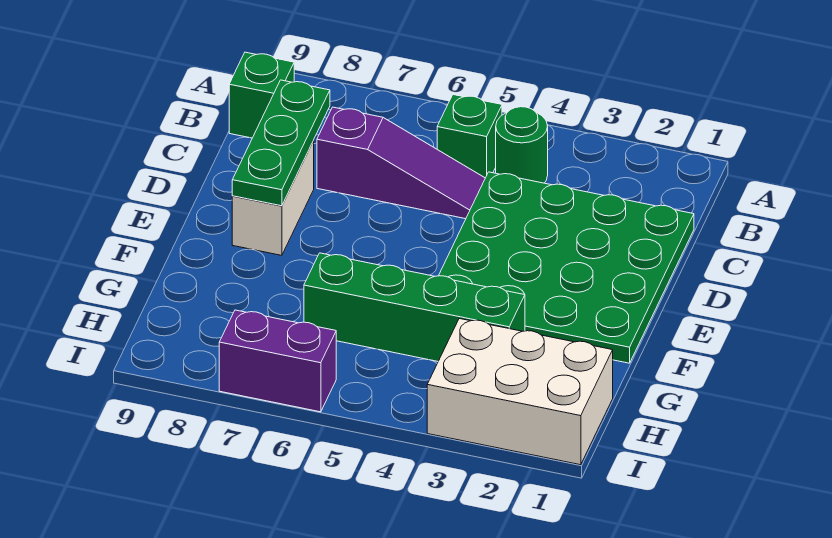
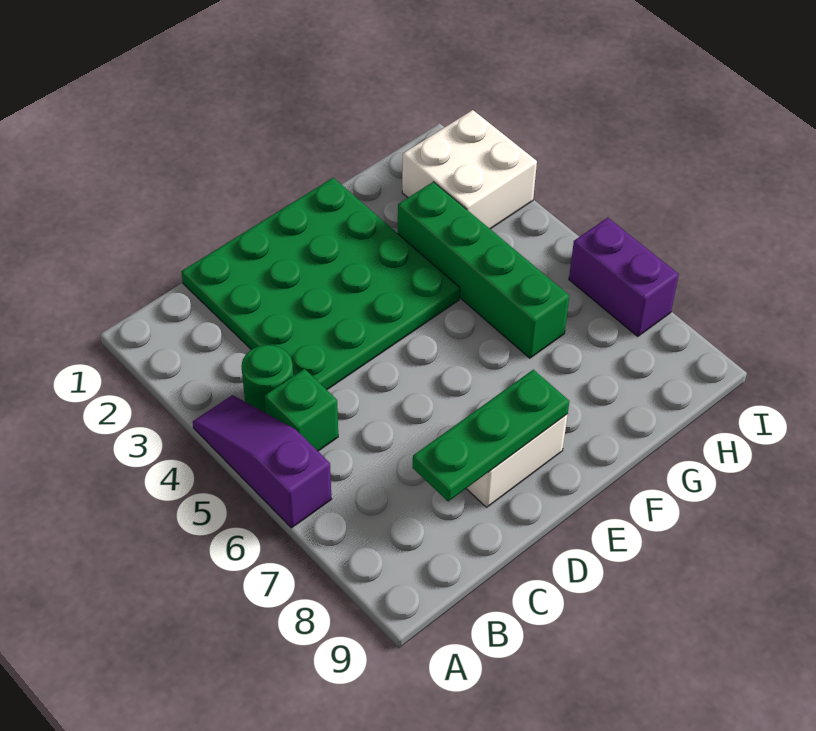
green 1x1 brick [229,52,294,138] -> none
purple 1x3 slope [317,107,485,219] -> purple 1x3 slope moved to [193,395,331,528]
white 2x3 brick [427,319,613,465] -> white 2x2 brick [402,110,537,229]

